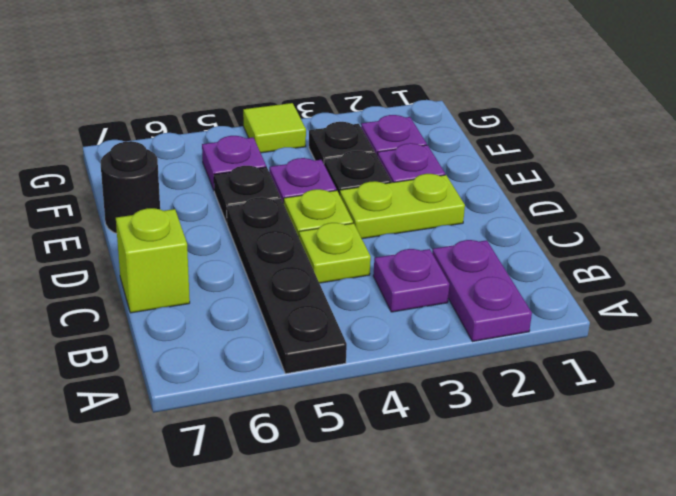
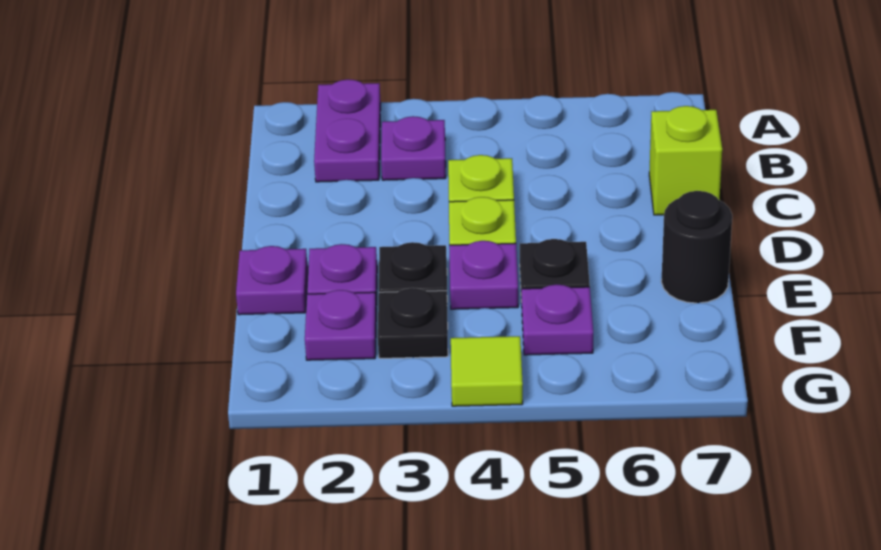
black 1x4 plate [227,197,347,374] -> none
lime 1x2 plate [340,174,465,239] -> none
none -> purple 1x1 plate [236,246,308,315]

